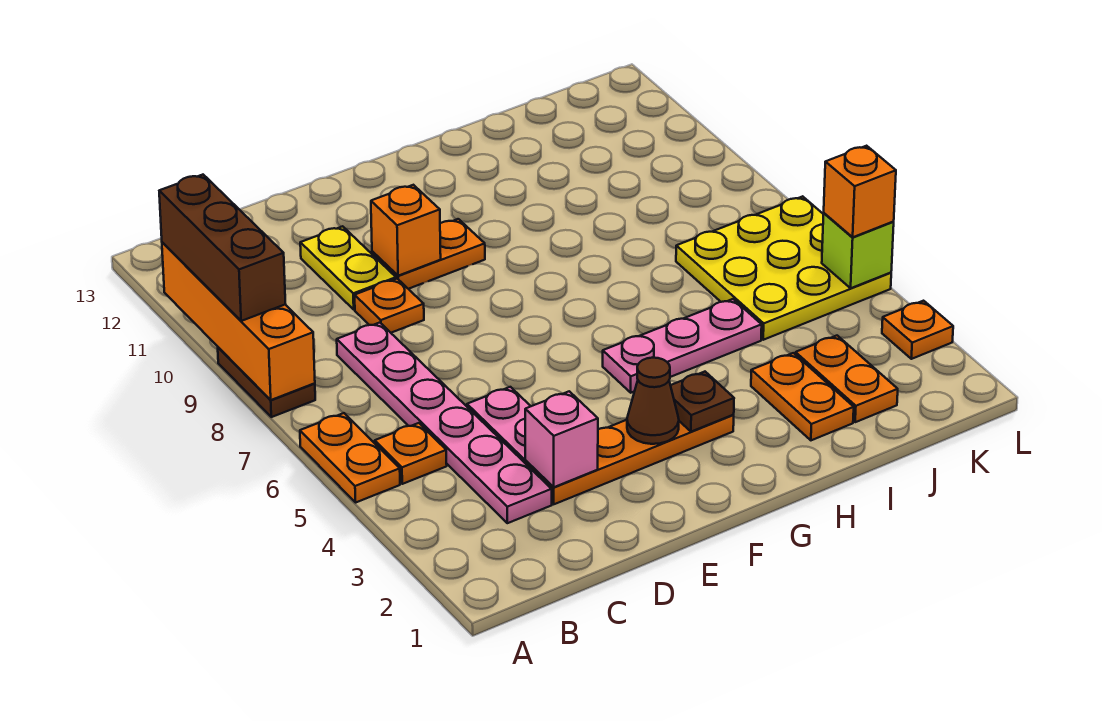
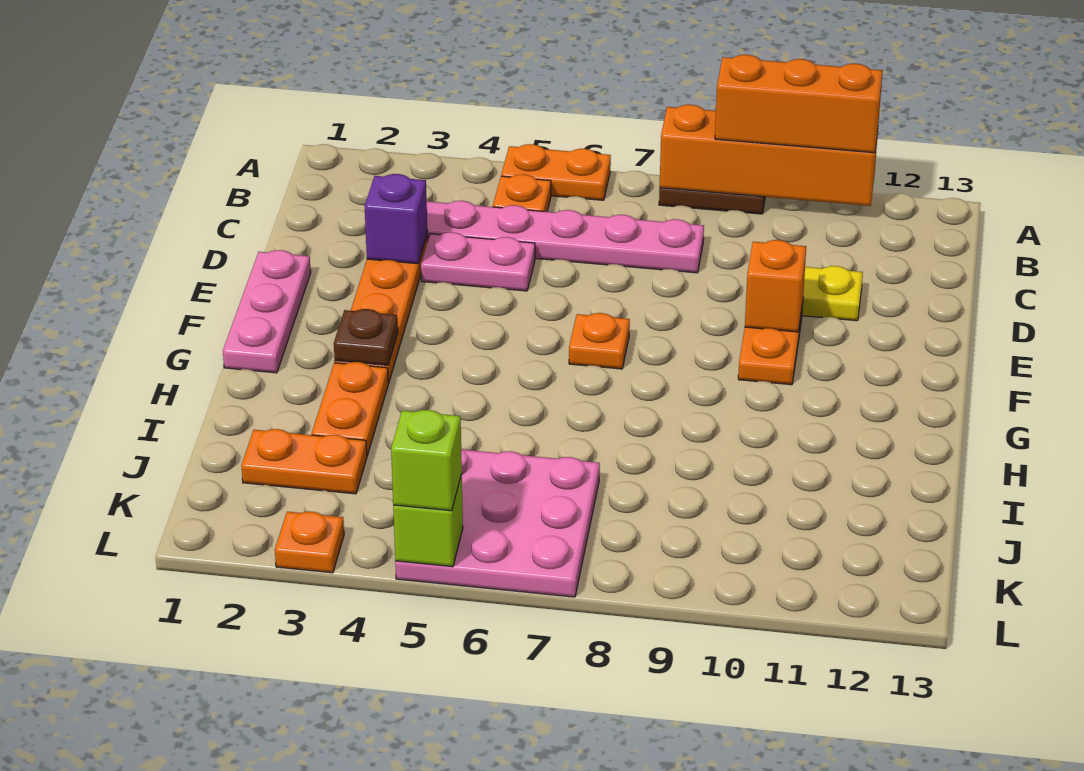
brown 1x3 brick [159,175,285,321] -> orange 1x3 brick [715,55,883,153]
pink 1x1 brick [525,391,598,487] -> purple 1x1 brick [365,174,427,264]
orange 1x1 plate [355,279,424,333] -> orange 1x1 plate moved to [569,313,630,369]
brown 1x1 cone [627,358,679,444] -> none
pink 1x3 plate [603,299,762,393] -> pink 1x3 plate moved to [223,250,311,373]
orange 1x2 plate [751,353,854,440] -> orange 1x2 plate turned to [312,362,388,455]
yellow 3x3 plate [676,196,891,340] -> pink 3x3 plate [395,449,600,597]
orange 1x1 brick [824,146,896,237] -> lime 1x1 brick [391,410,462,511]

